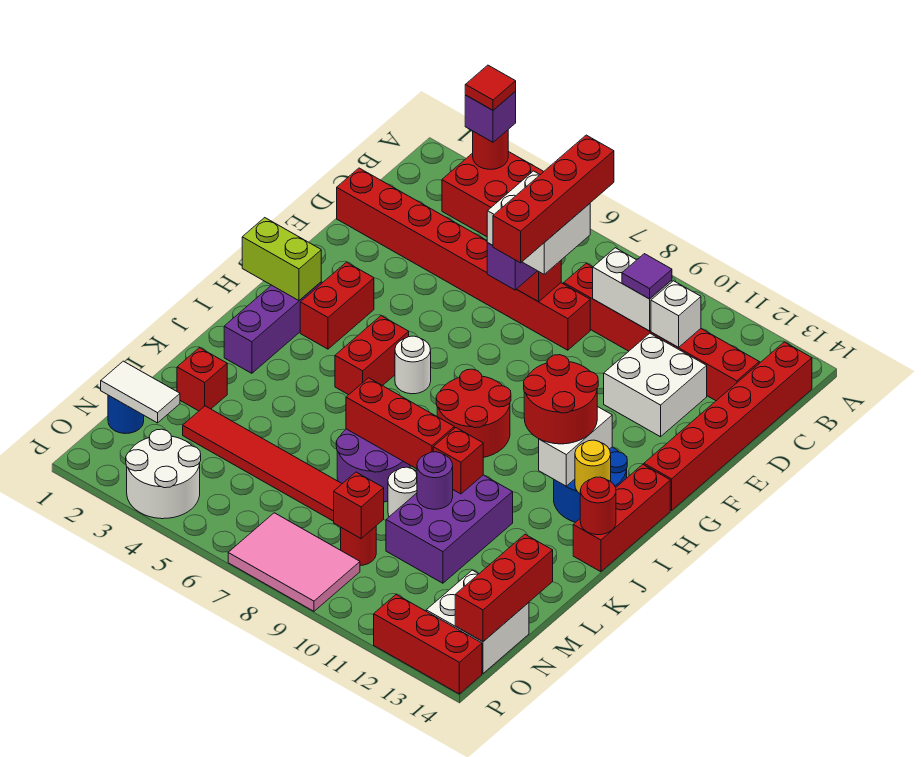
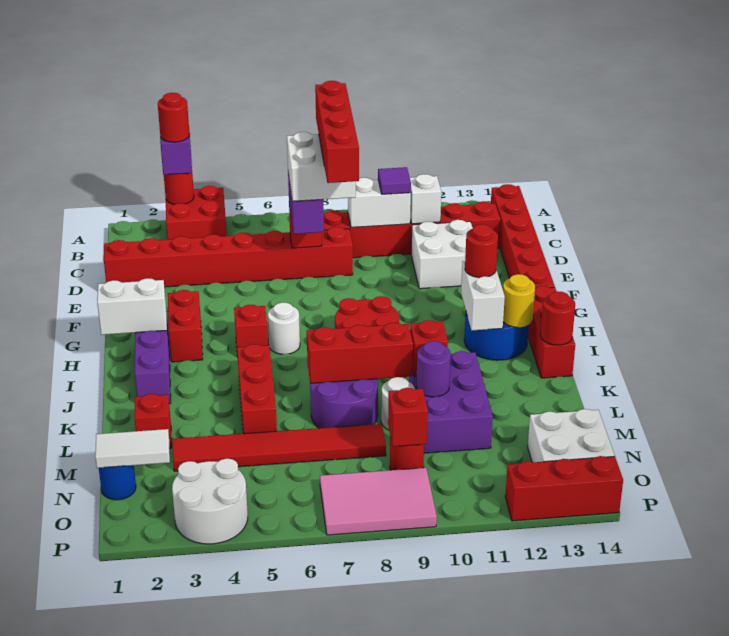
red 1x1 tile [465,65,516,110] -> red 1x1 round brick [158,93,190,142]
lime 1x2 brick [242,218,321,300] -> white 1x2 brick [97,278,167,335]
red 1x2 brick [335,316,409,395] -> red 1x1 brick [234,305,268,357]
red 2x2 round brick [524,355,598,444] -> red 1x1 round brick [465,224,498,278]
red 1x3 brick [455,534,553,642] -> red 1x3 brick moved to [237,344,277,434]

